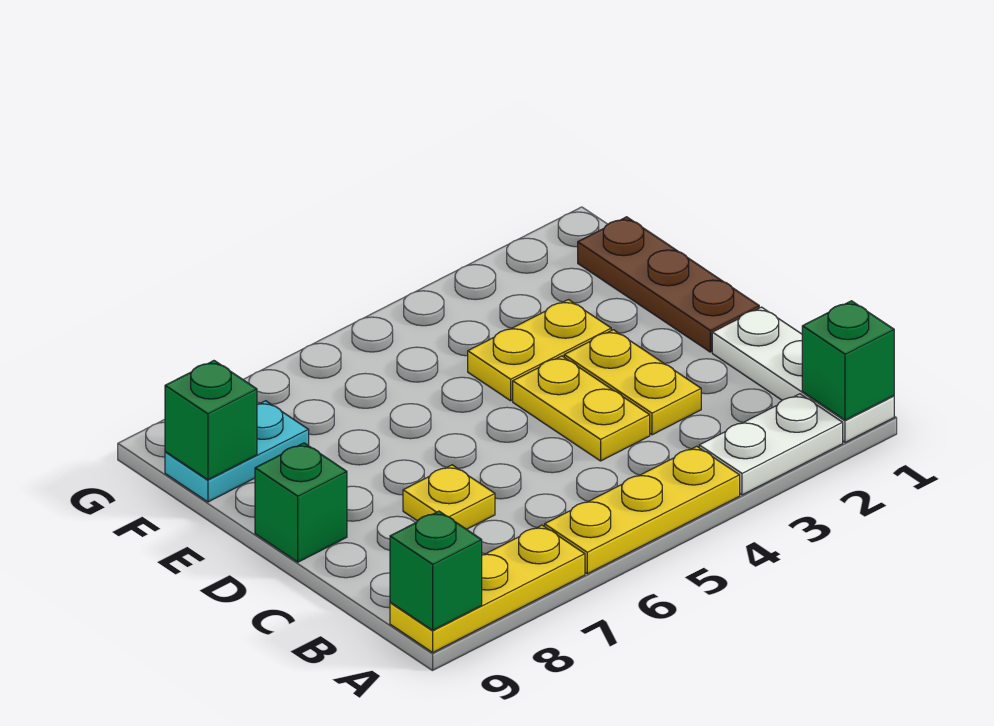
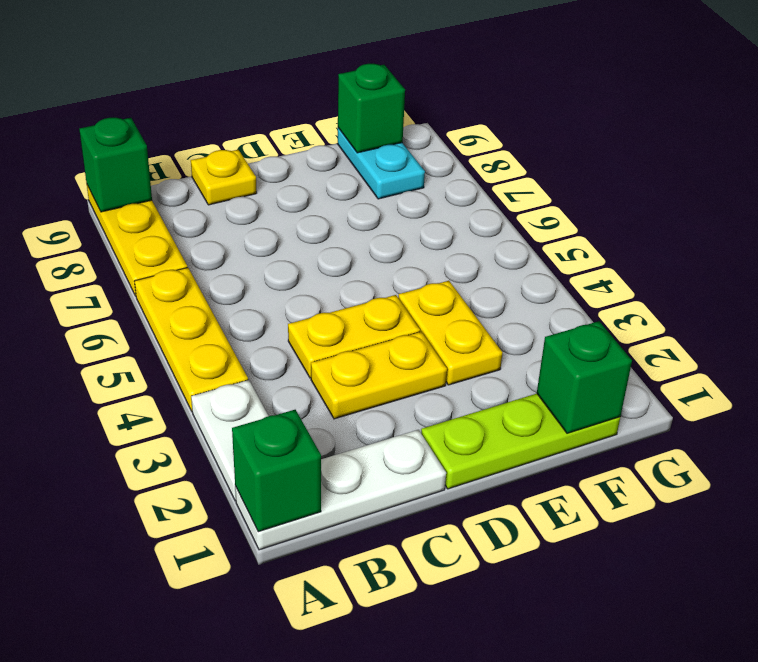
yellow 1x1 plate [403,465,495,529] -> yellow 1x1 plate moved to [191,150,257,205]
brown 1x3 plate [578,217,759,352] -> lime 1x3 plate [421,394,620,489]
green 1x1 brick [255,443,347,562] -> green 1x1 brick moved to [537,321,632,433]

